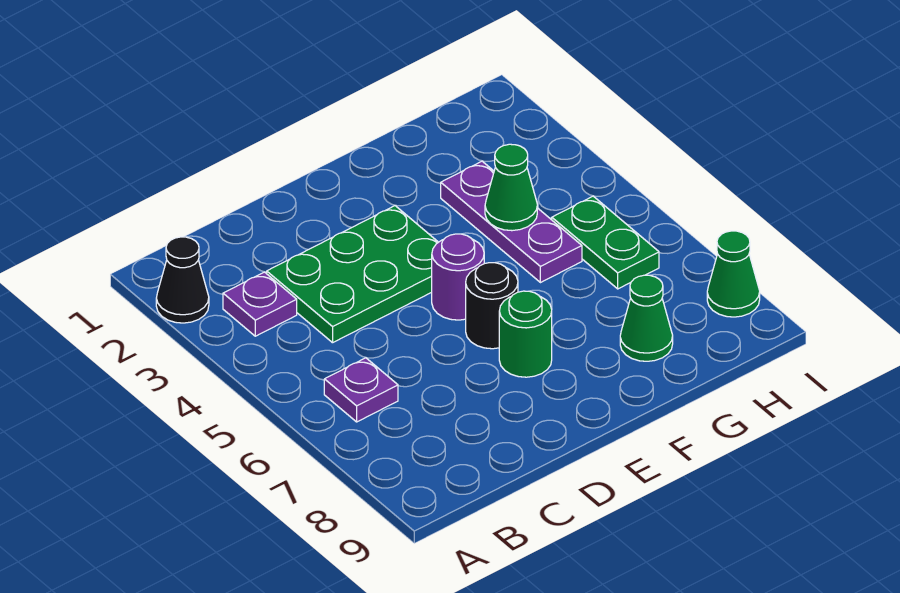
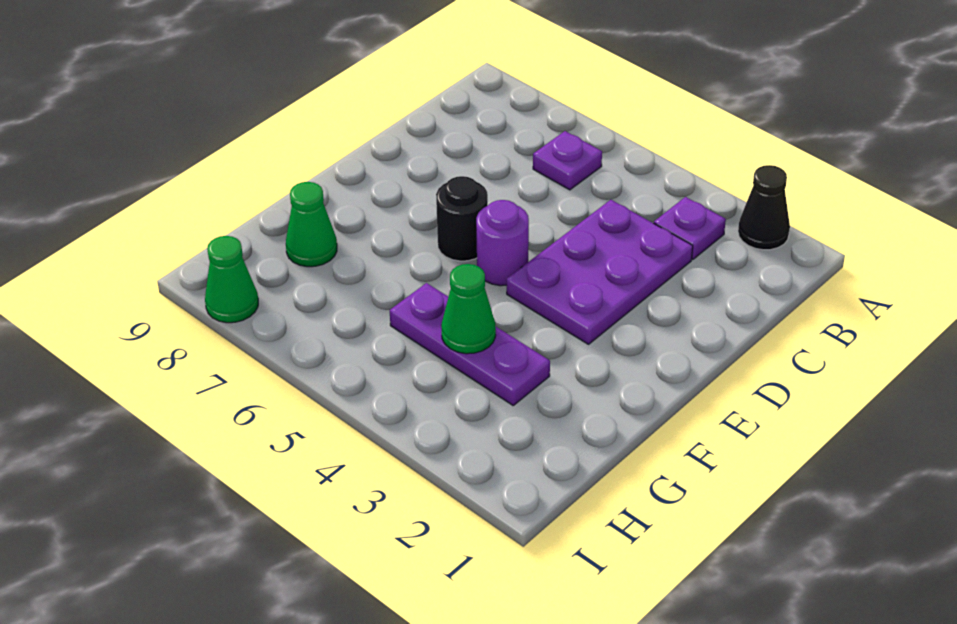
green 2x3 plate [267,206,438,343] -> purple 2x3 plate [507,200,693,344]
green 1x1 round brick [499,291,552,377] -> none
green 1x2 plate [552,196,659,289] -> none

